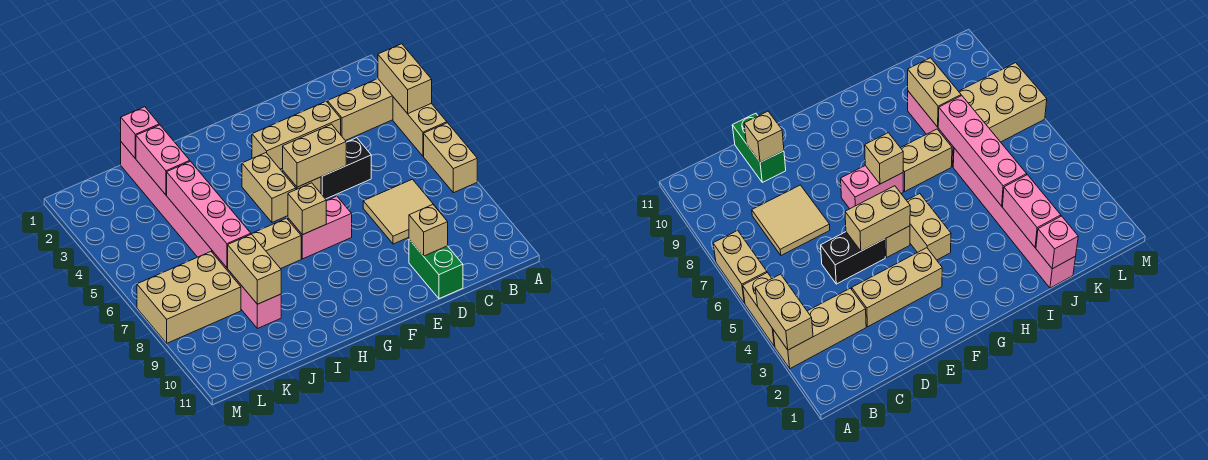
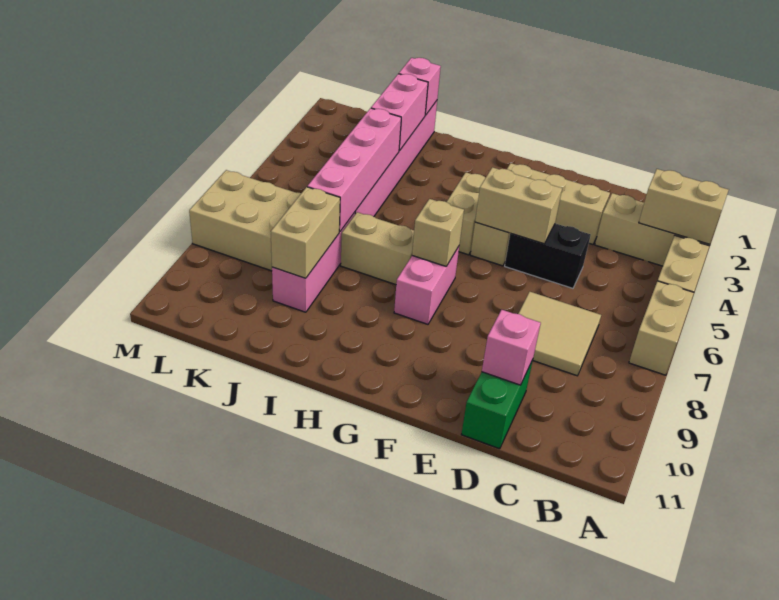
tan 1x2 brick [378,44,432,114] -> tan 1x2 brick turned to [639,169,729,244]
tan 1x1 brick [409,205,448,256] -> pink 1x1 brick [482,310,541,385]
pink 1x2 brick [288,196,352,259] -> pink 1x2 brick turned to [394,246,459,324]

